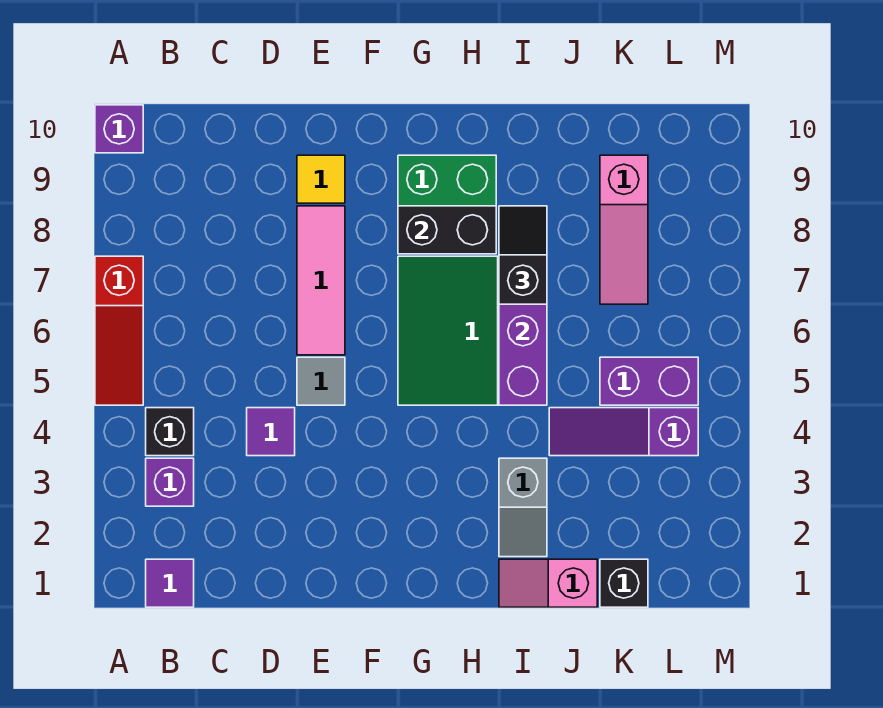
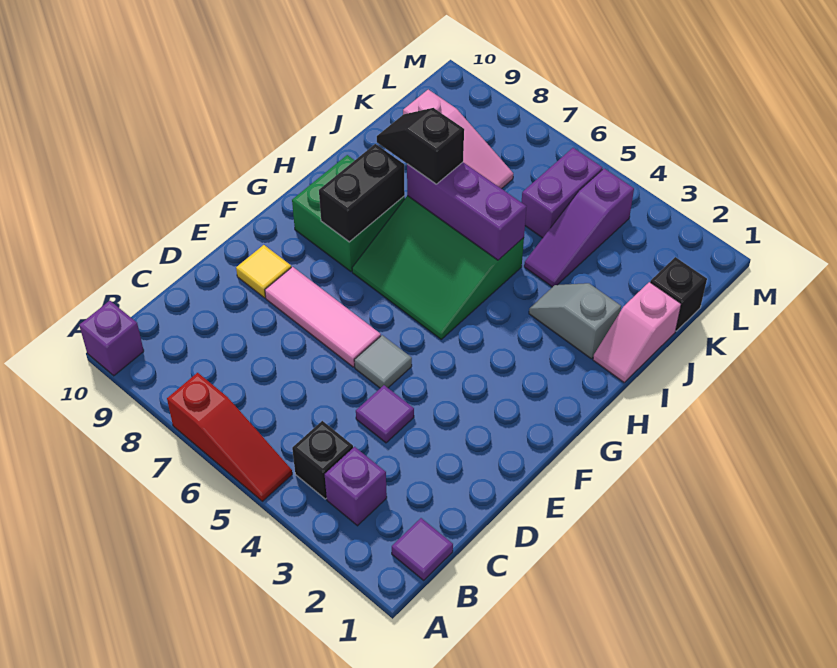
grey 1x2 slope [499,458,547,557] -> grey 1x2 slope turned to [529,283,621,359]

